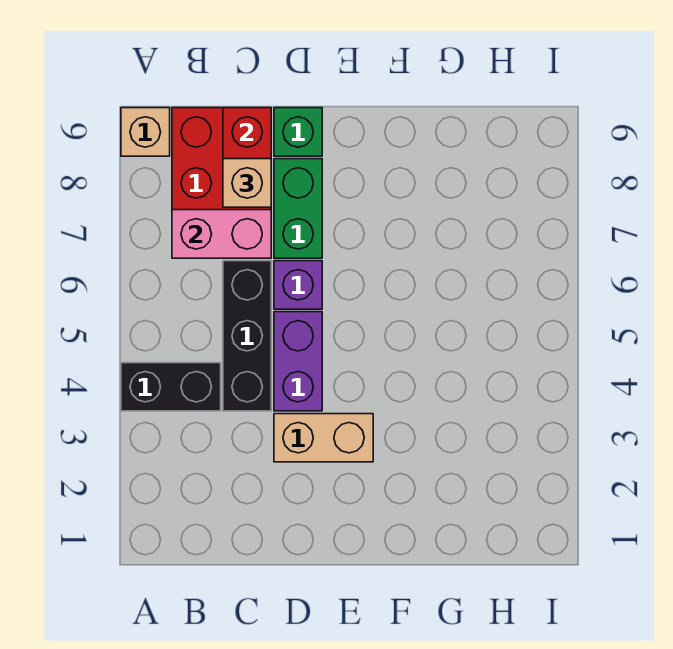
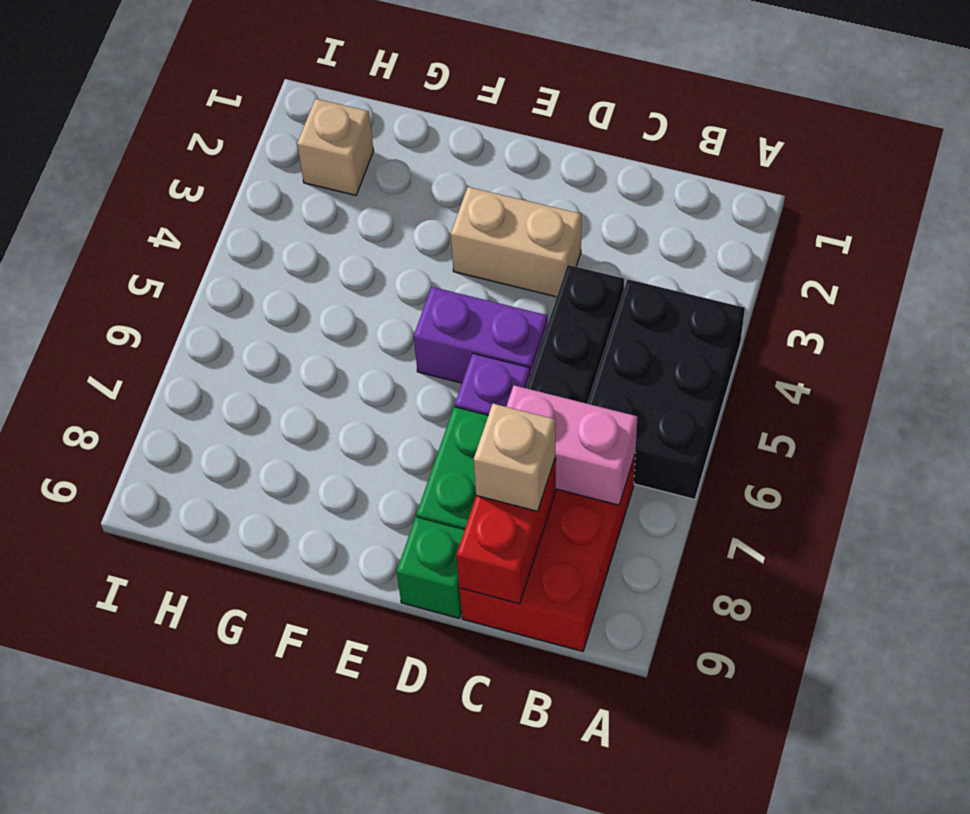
black 1x2 brick [121,363,221,411] -> black 2x3 brick [587,279,745,499]
tan 1x1 brick [121,108,170,156] -> tan 1x1 brick moved to [297,99,374,195]
purple 1x2 brick [274,312,322,411] -> purple 1x2 brick turned to [414,287,548,383]

